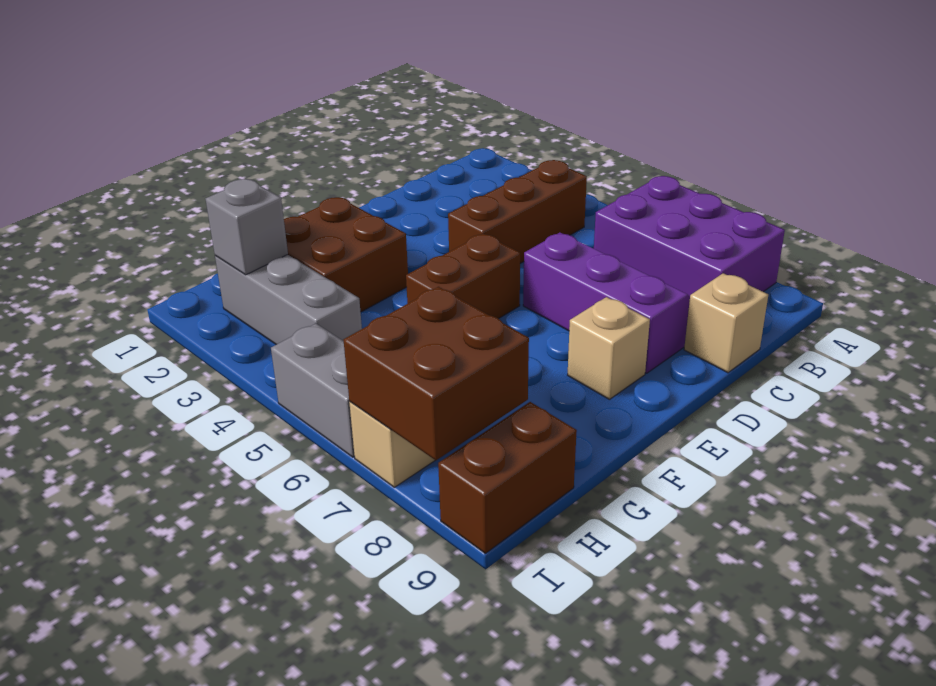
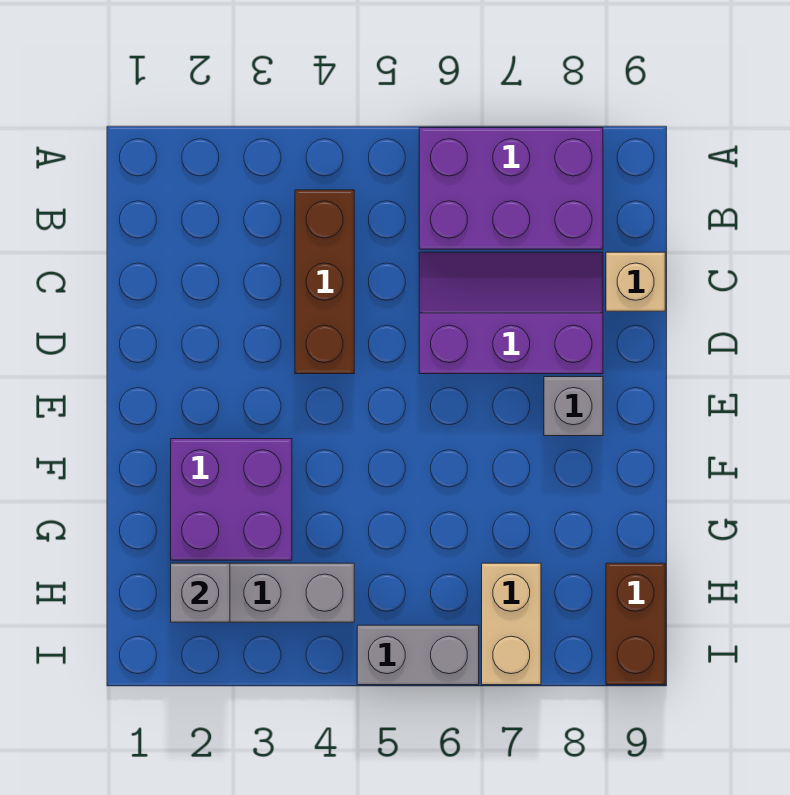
brown 1x2 brick [406,234,520,319] -> none
tan 1x1 brick [568,297,650,399] -> grey 1x1 brick [544,377,603,436]
brown 2x2 brick [284,197,408,312] -> purple 2x2 brick [171,439,292,560]
brown 2x2 brick [344,287,529,460] -> none

